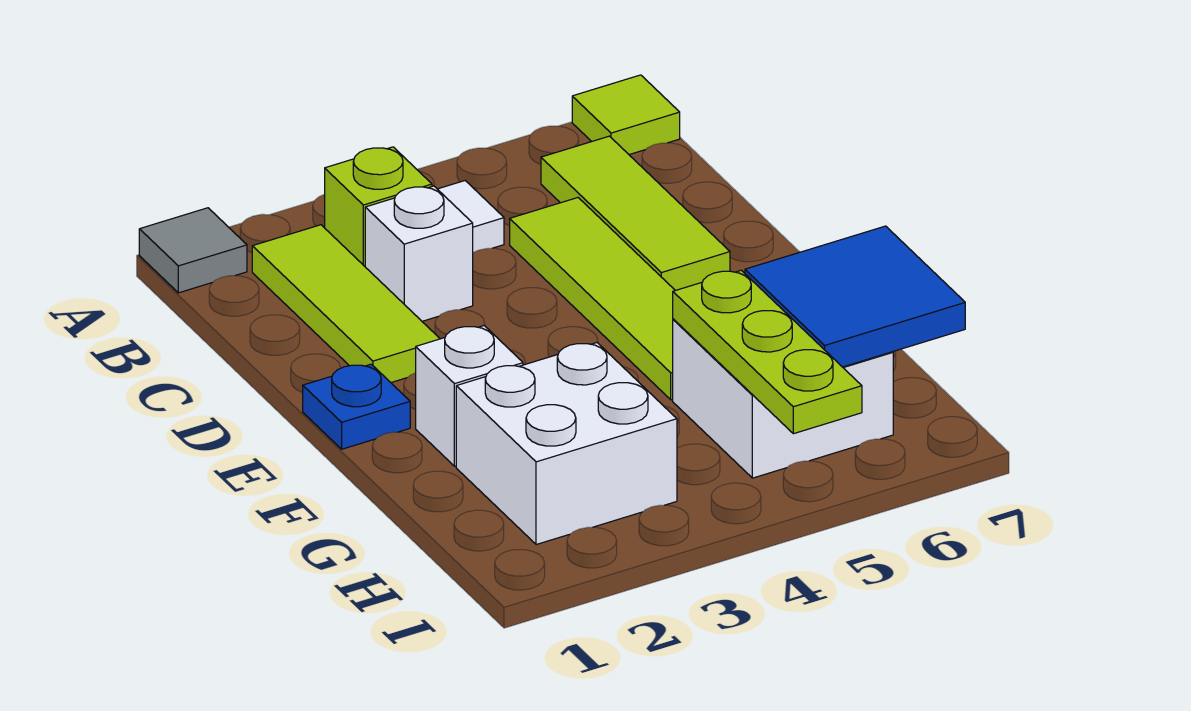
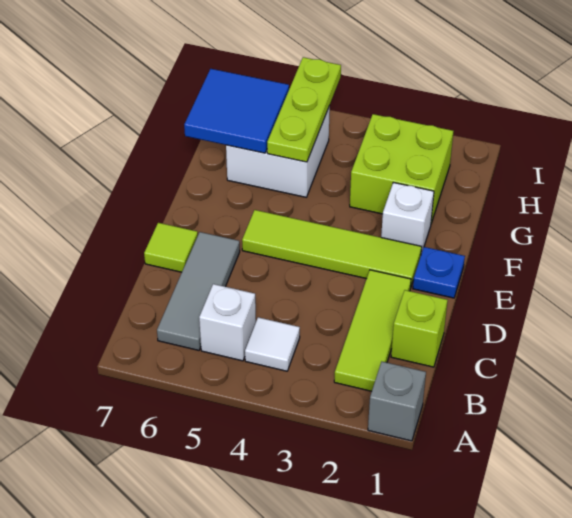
grey 1x1 tile [139,208,247,293] -> grey 1x1 brick [368,362,426,441]
lime 1x1 tile [572,75,680,155] -> lime 1x1 tile moved to [144,223,198,272]
lime 1x1 brick [325,147,432,266] -> lime 1x1 brick moved to [391,290,448,367]
lime 1x3 tile [541,136,730,291] -> grey 1x3 tile [157,232,240,350]
white 1x1 brick [365,186,473,321] -> white 1x1 brick moved to [199,284,256,361]
lime 1x4 tile [510,198,675,400] -> lime 1x4 tile turned to [242,210,422,288]
white 2x2 brick [456,343,677,545] -> lime 2x2 brick [350,114,453,223]

